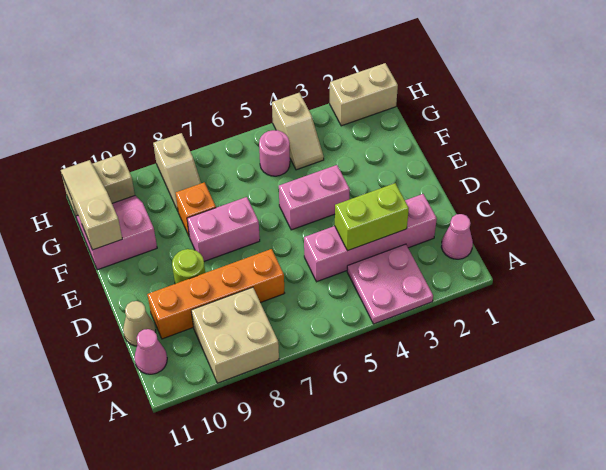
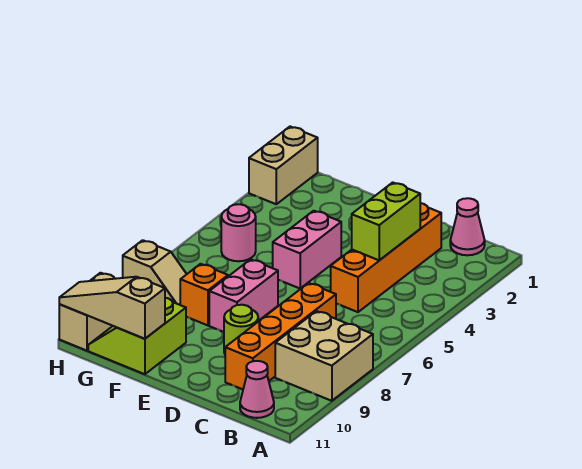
pink 2x2 plate [347,244,433,324] -> none
pink 1x4 brick [304,194,437,282] -> orange 1x4 brick [331,203,441,312]
tan 1x1 cone [123,301,156,346] -> none
pink 2x2 slope [76,196,157,270] -> lime 2x2 slope [88,298,186,374]
tan 1x2 slope [272,93,324,170] -> none

